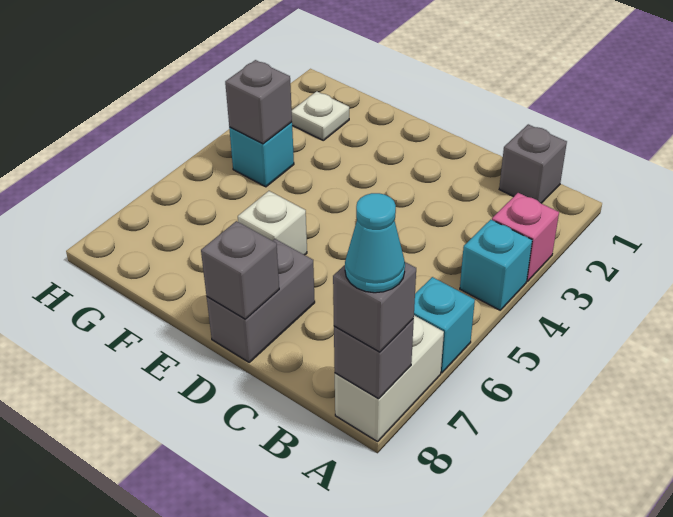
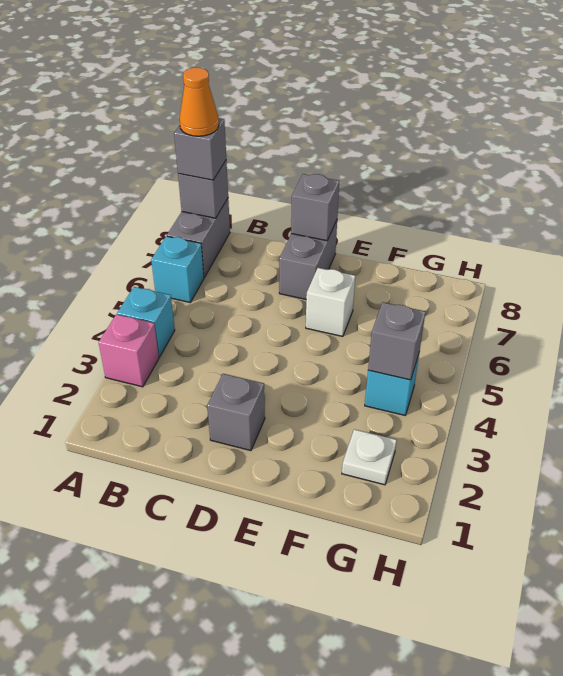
white 1x2 brick [335,315,444,442] -> grey 1x2 brick [167,199,230,277]
cyan 1x1 cone [345,193,405,293] -> orange 1x1 cone [179,68,219,136]
grey 1x1 brick [499,124,567,203] -> grey 1x1 brick moved to [207,374,265,451]

